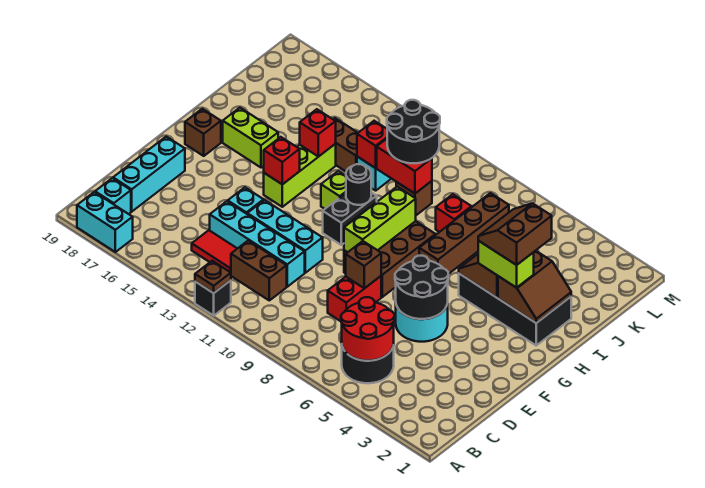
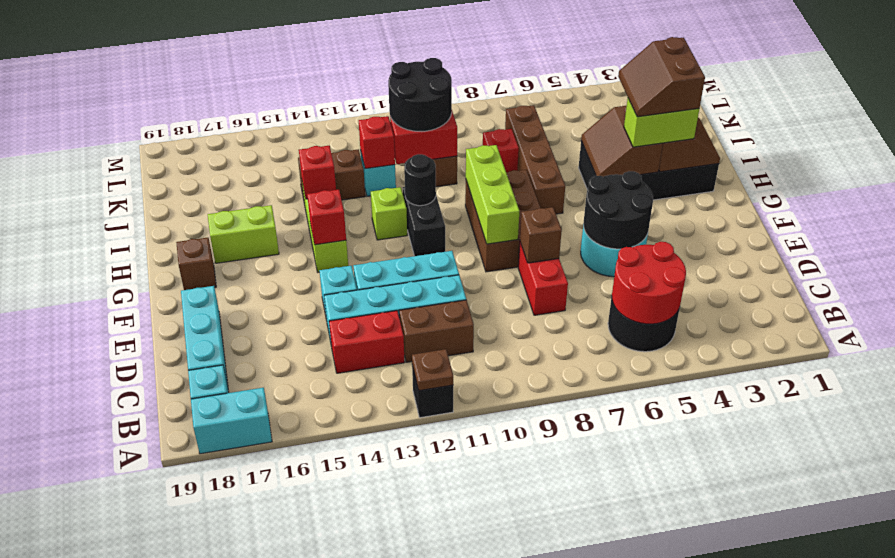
red 1x2 tile [192,230,237,272] -> red 1x2 brick [329,311,405,373]

